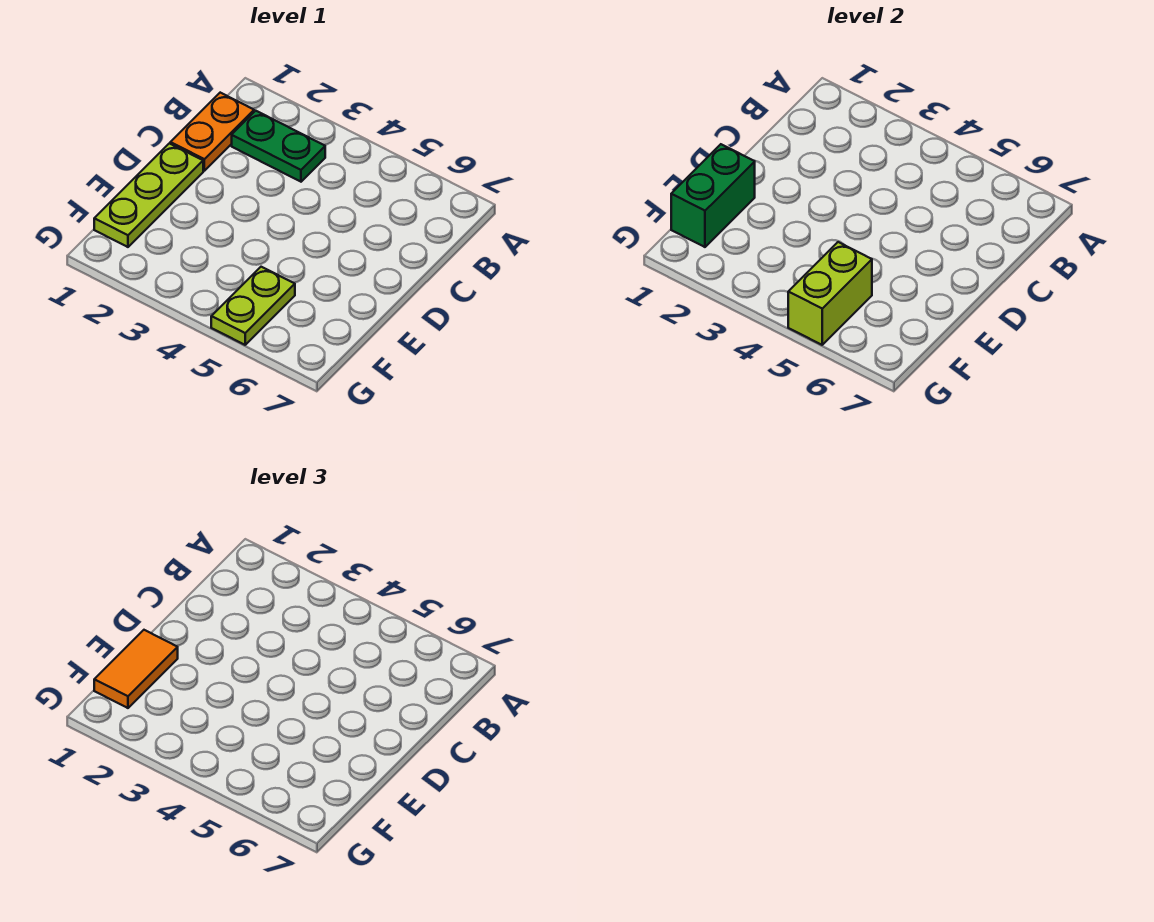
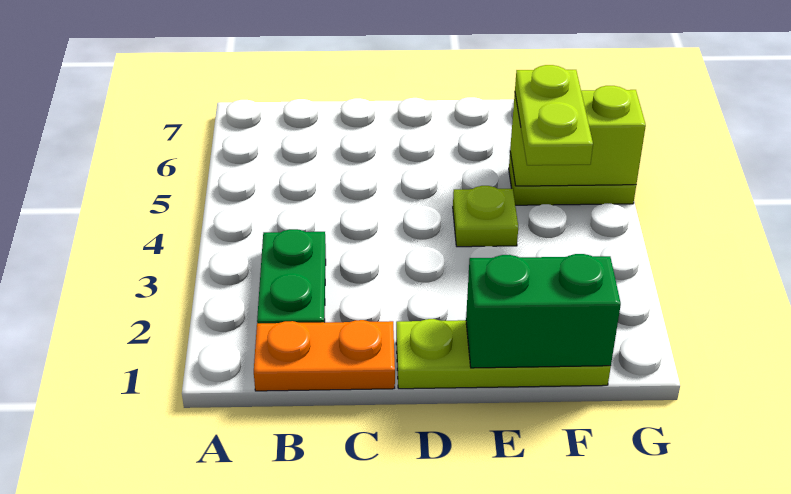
orange 1x2 tile [94,630,178,708] -> none
none -> lime 1x1 plate [453,186,518,247]
none -> lime 1x2 plate [515,65,593,165]

